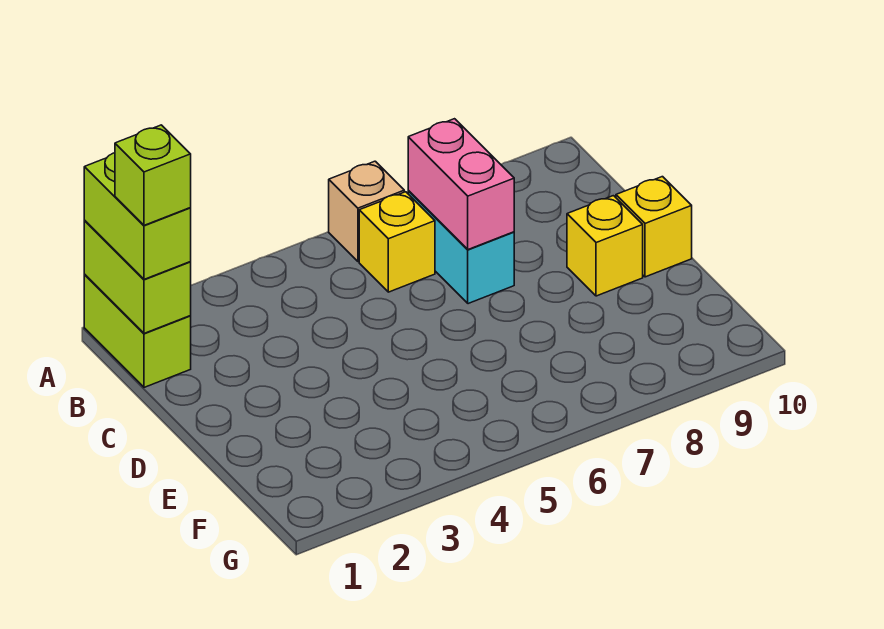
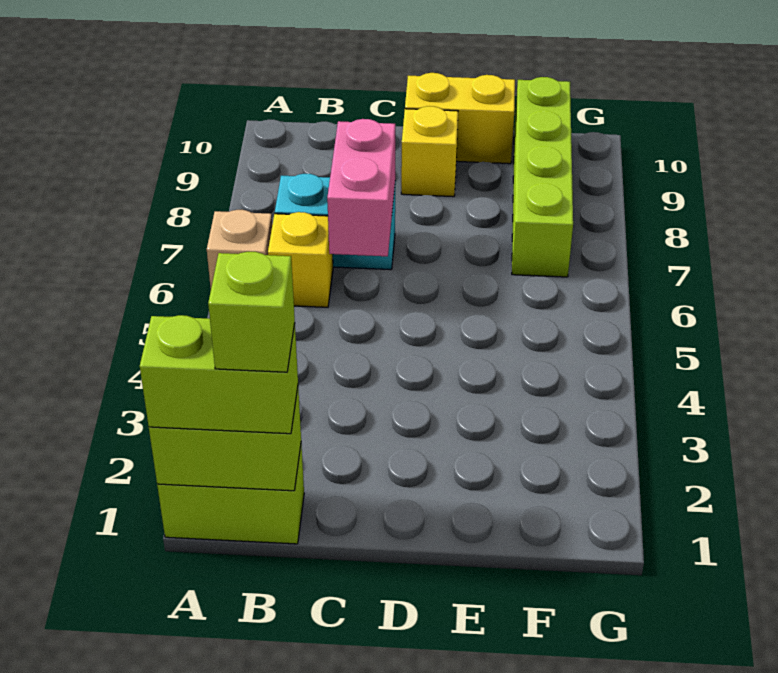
pink 1x2 brick [408,119,514,249] -> pink 1x2 brick turned to [327,119,395,256]
yellow 1x1 brick [616,177,692,277] -> yellow 1x2 brick [405,73,515,164]
none -> lime 1x4 brick [512,77,573,277]

